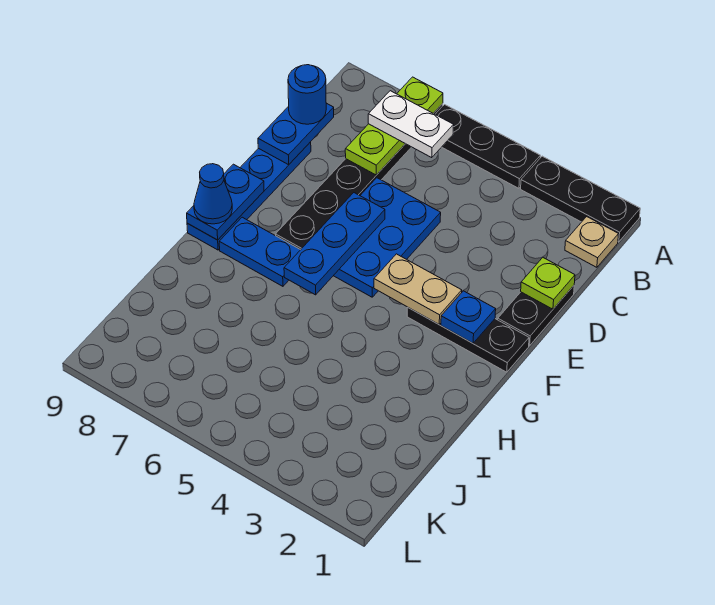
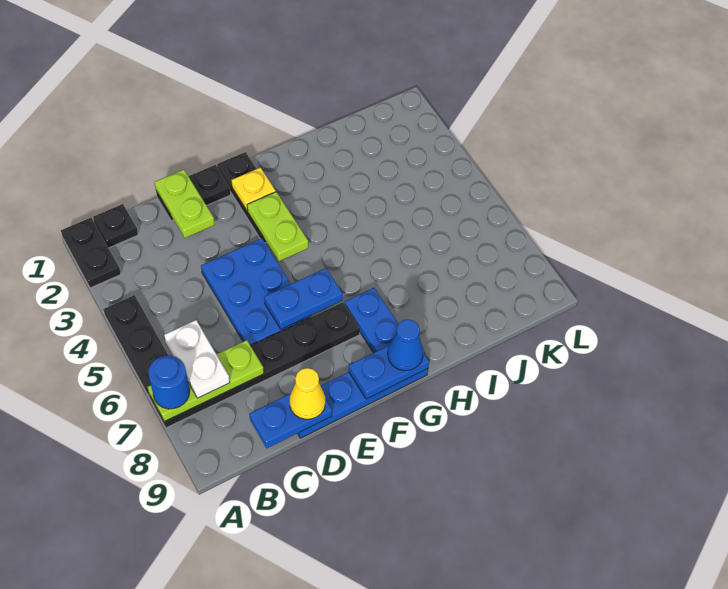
black 1x3 plate [521,156,640,242] -> black 1x2 plate [61,218,121,288]
tan 1x1 plate [565,217,619,267] -> black 1x1 plate [93,204,138,248]
blue 1x1 round brick [288,65,326,124] -> blue 1x1 round brick moved to [149,355,189,409]
lime 1x1 plate [521,258,575,309] -> lime 1x2 plate [155,170,215,238]
blue 2x3 plate [334,178,441,297] -> blue 2x3 plate turned to [201,238,311,346]
none -> yellow 1x1 cone [290,368,325,419]
blue 1x3 plate [284,193,385,295] -> blue 1x2 plate [264,268,343,329]
blue 1x1 plate [441,291,496,343] -> yellow 1x1 plate [232,168,276,211]
tan 1x2 plate [374,254,462,324] -> lime 1x2 plate [247,192,308,261]

